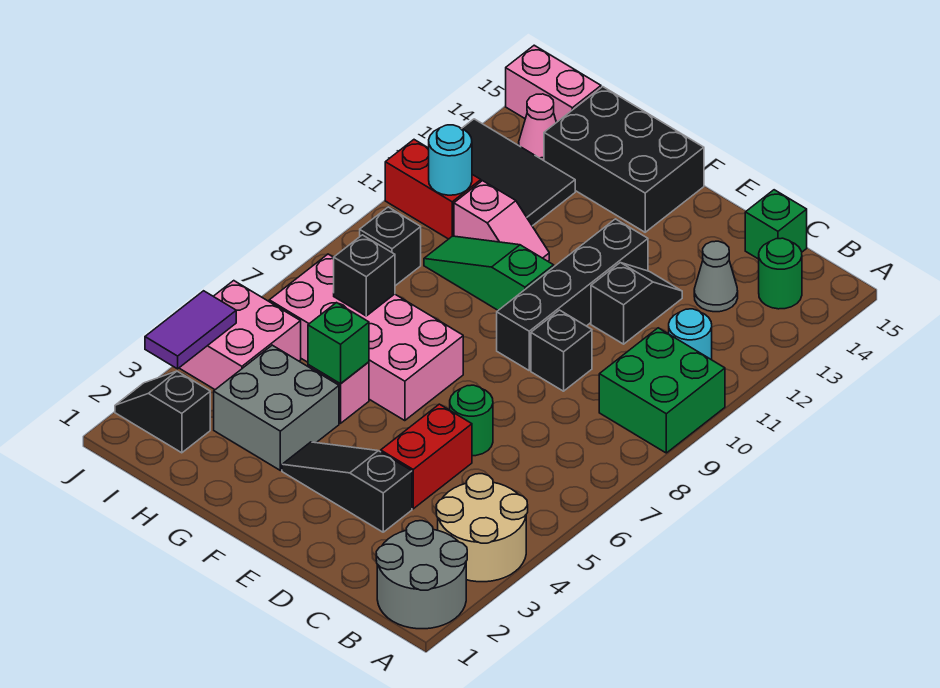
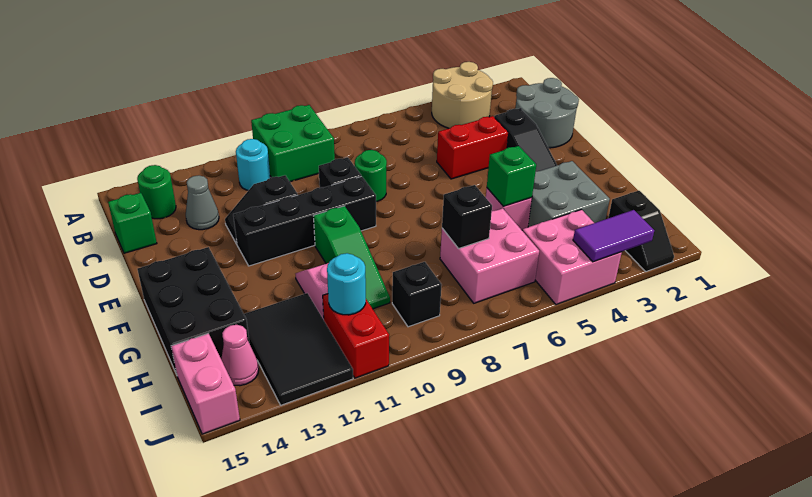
grey 2x2 round brick [376,521,467,629] -> grey 2x2 round brick moved to [515,78,579,148]
green 1x1 round brick [450,385,493,456] -> green 1x1 round brick moved to [355,150,387,202]
pink 2x4 brick [269,254,463,421] -> pink 2x2 brick [440,208,539,303]

